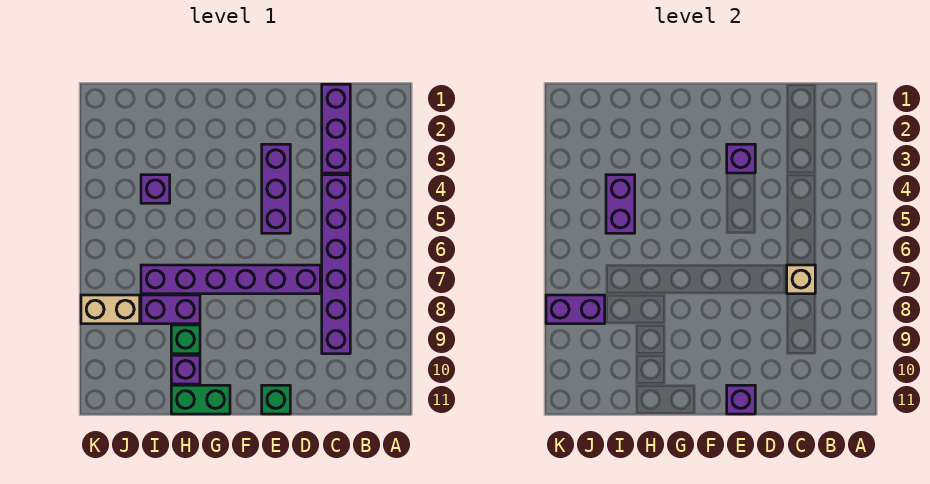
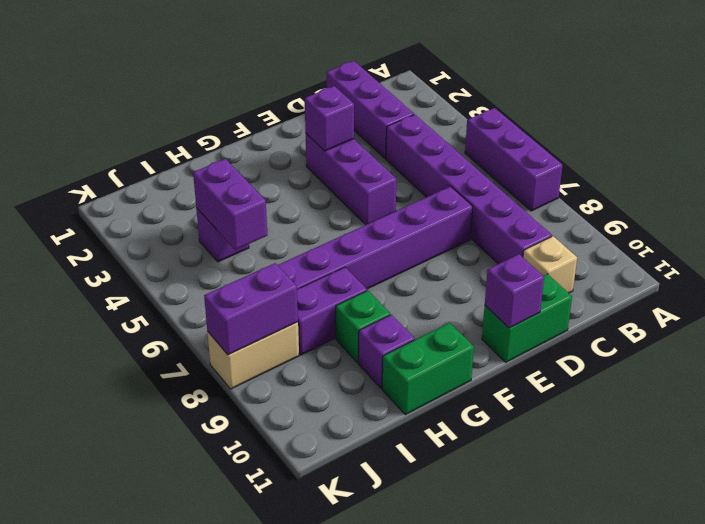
none -> purple 1x3 brick [465,108,562,211]
tan 1x1 brick [787,265,815,294] -> tan 1x1 brick moved to [523,236,577,293]
green 1x1 brick [262,385,290,414] -> green 1x2 brick [482,274,572,362]

